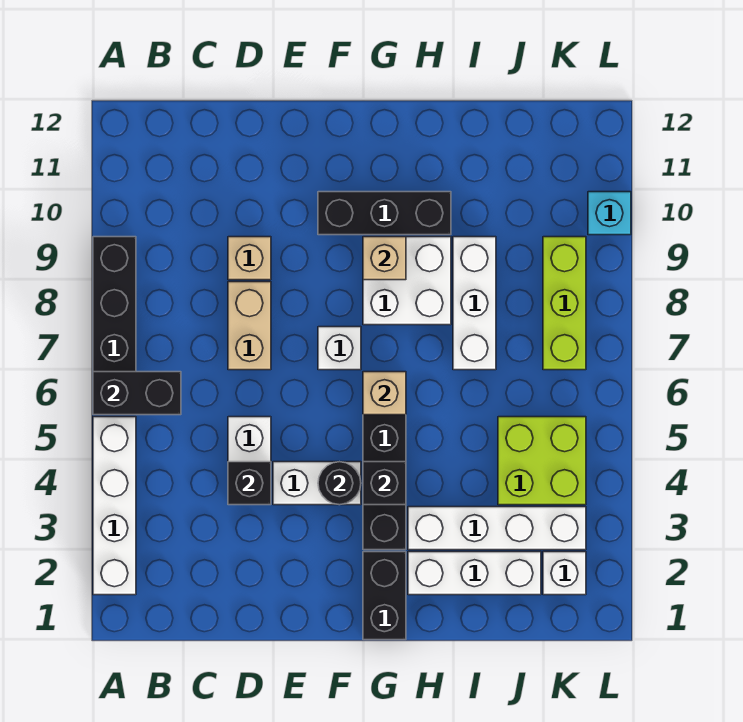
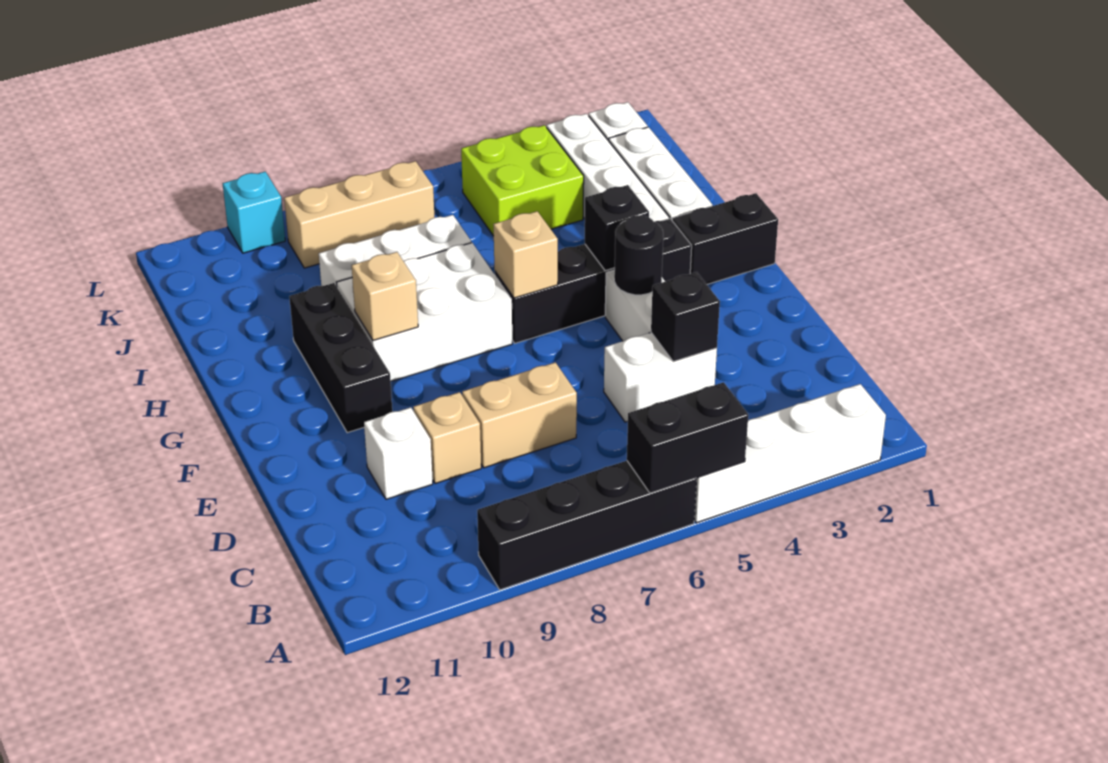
black 1x2 brick [93,372,181,415] -> black 1x2 brick turned to [627,382,748,493]
white 1x1 brick [318,327,361,370] -> white 1x1 brick moved to [364,407,433,499]
white 2x2 brick [363,237,451,325] -> white 2x3 brick [337,243,512,381]
lime 1x3 brick [543,237,586,370] -> tan 1x3 brick [284,161,434,268]

